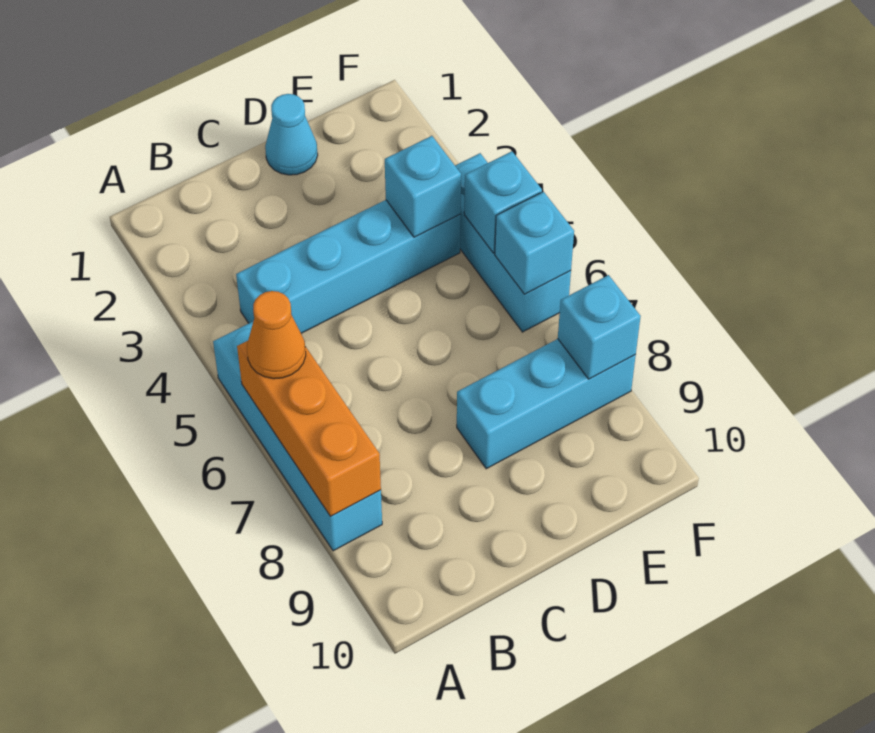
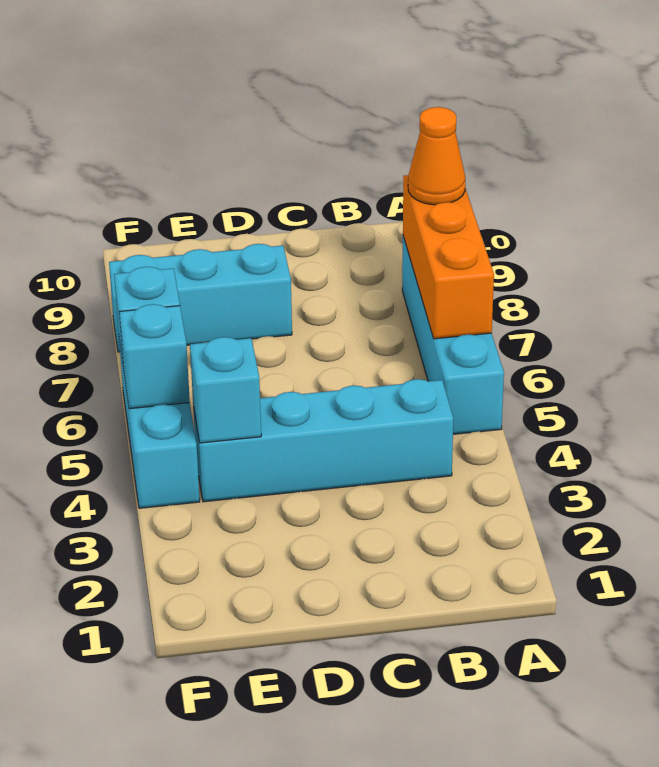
orange 1x1 cone [247,291,306,379] -> orange 1x1 cone moved to [408,107,465,205]
cyan 1x1 cone [265,94,318,175] -> none
cyan 1x1 brick [558,275,641,379] -> none

